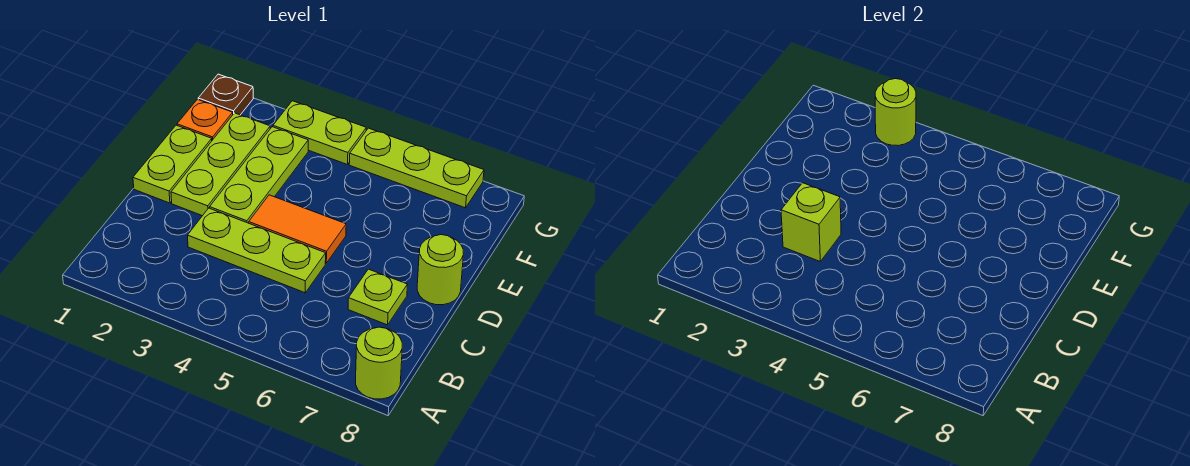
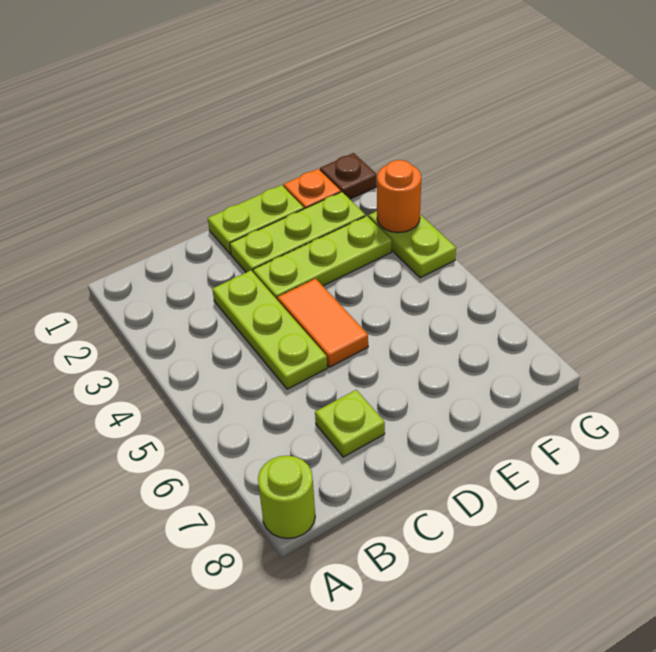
lime 1x1 brick [781,183,841,261] -> none
lime 1x1 round brick [417,235,463,305] -> none
lime 1x1 round brick [875,79,916,146] -> orange 1x1 round brick [377,160,421,233]
lime 1x3 plate [349,128,484,208] -> none

